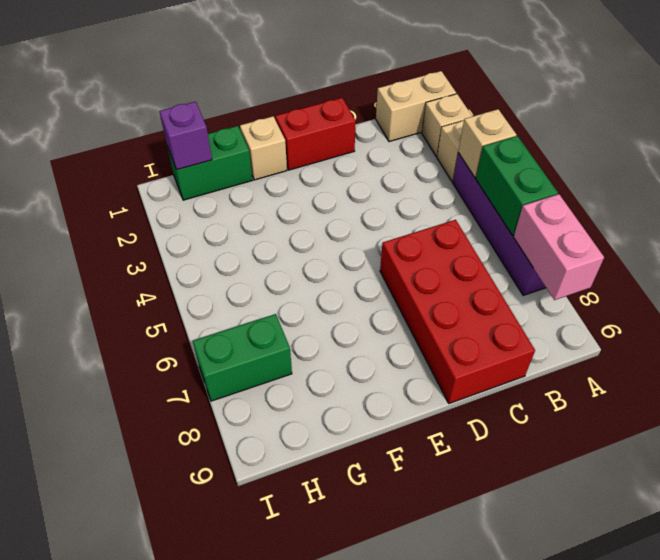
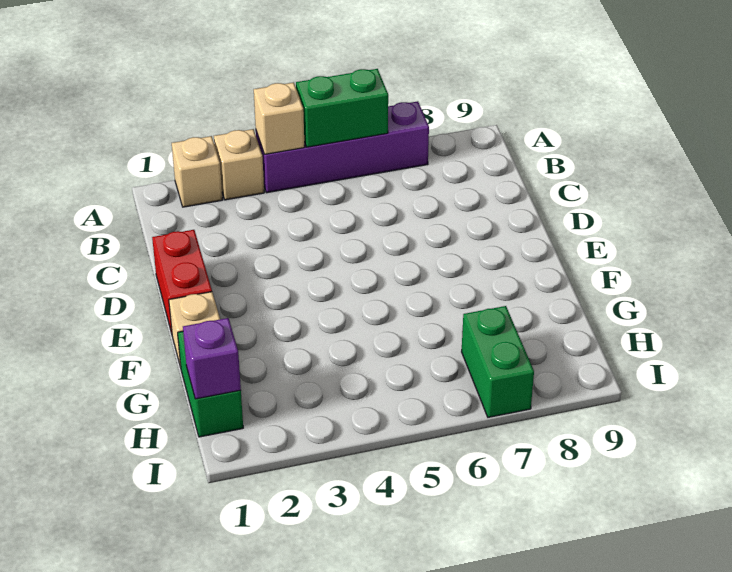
tan 1x2 brick [376,71,456,142] -> none
pink 1x2 brick [513,194,604,300] -> none
red 2x4 brick [380,220,535,403] -> none

